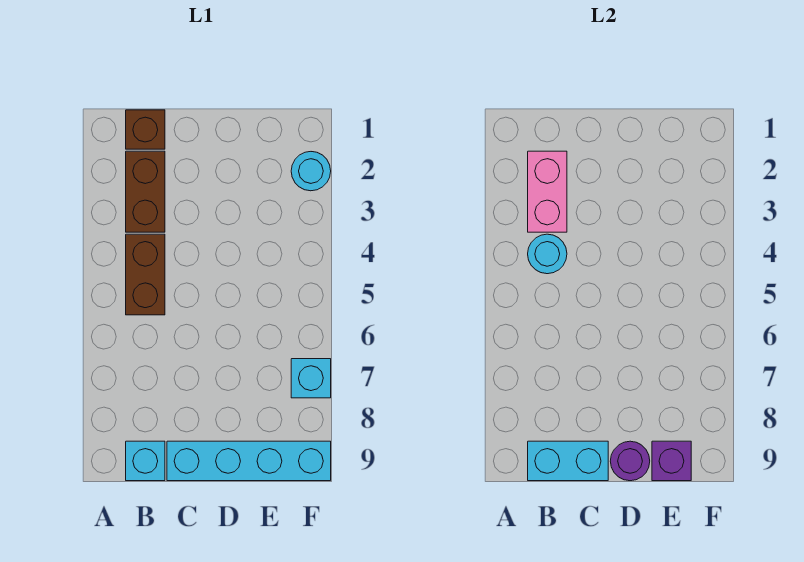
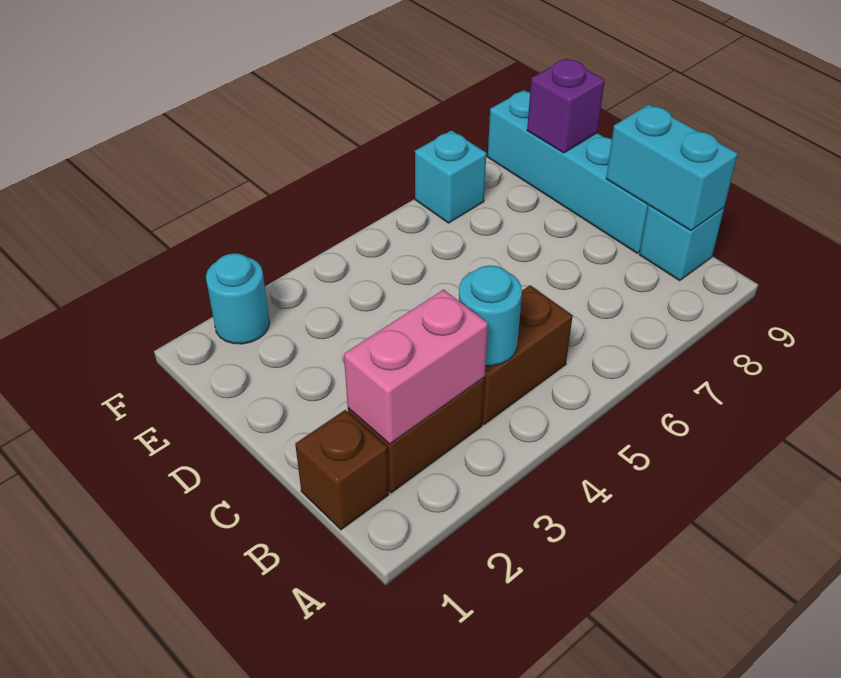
purple 1x1 round brick [610,441,650,481] -> none

